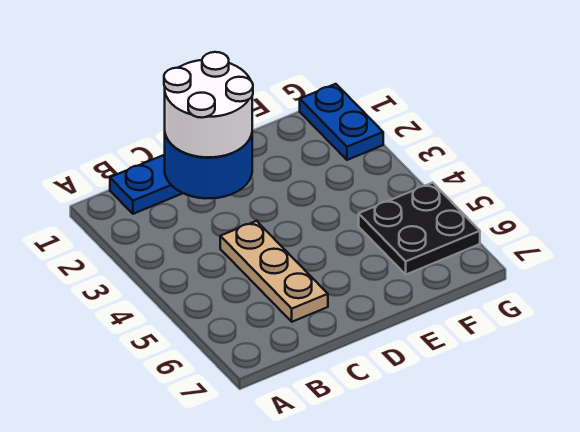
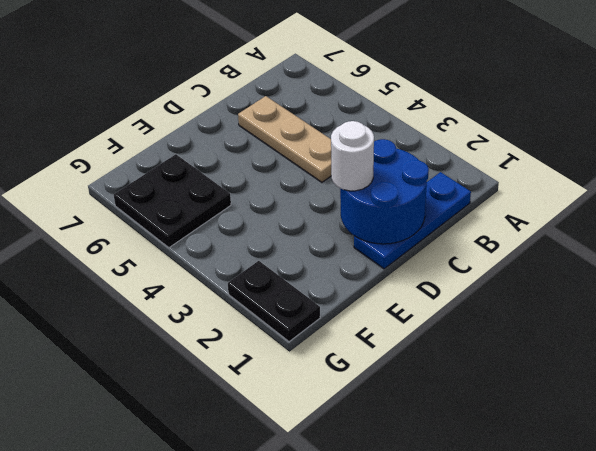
white 2x2 round brick [164,52,253,157] -> white 1x1 round brick [331,121,374,191]
blue 1x2 plate [300,84,383,160] -> black 1x2 plate [228,261,320,342]

